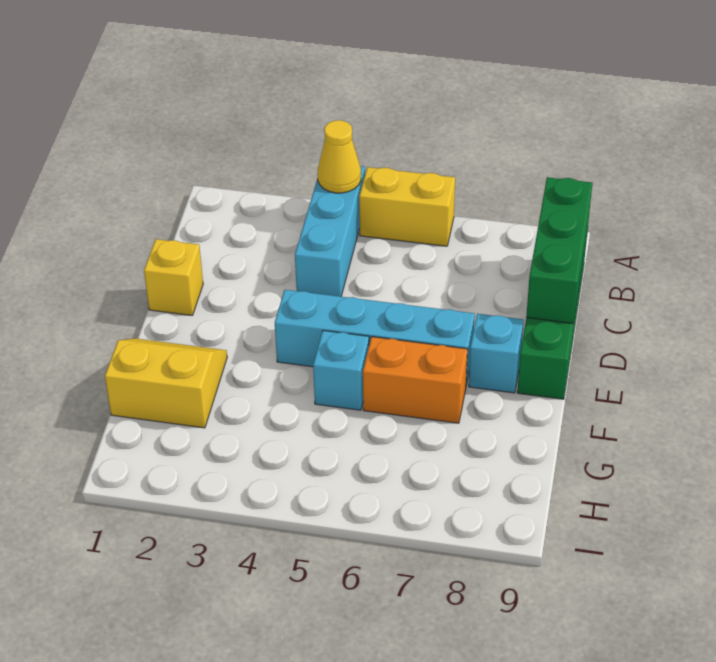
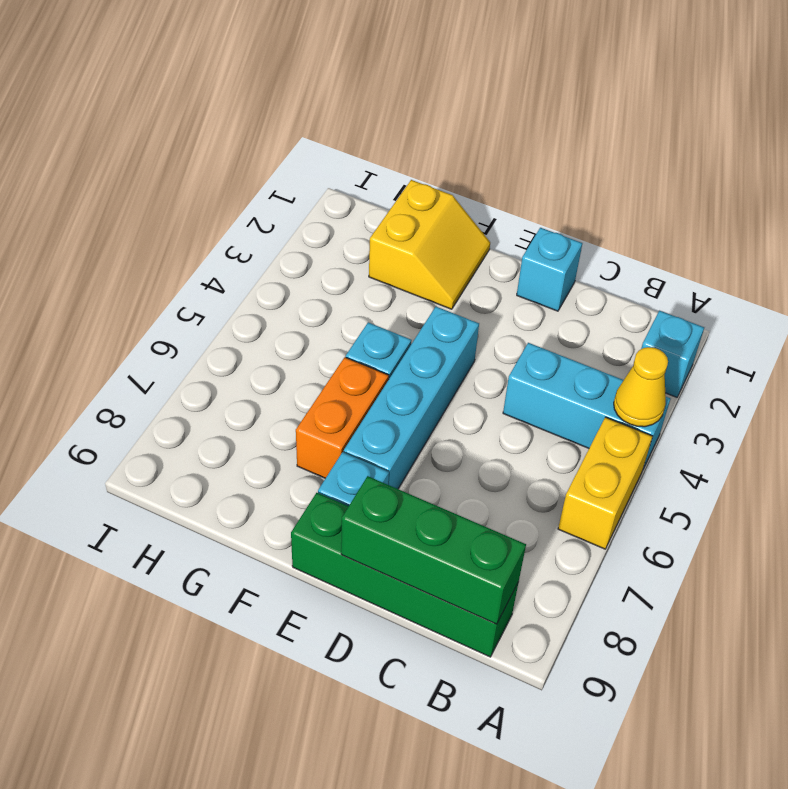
none -> cyan 1x1 brick [641,311,704,397]
yellow 1x1 brick [144,239,203,315] -> cyan 1x1 brick [517,228,582,311]

